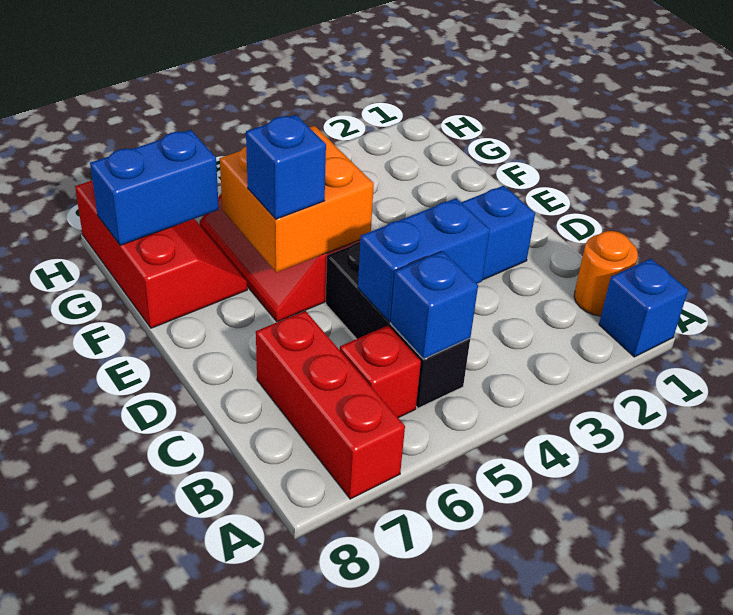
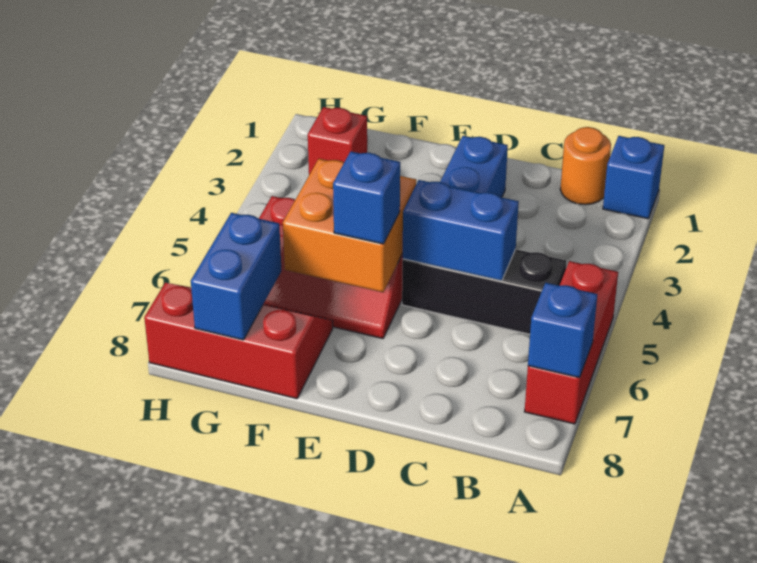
red 1x3 brick [256,311,405,499] -> red 1x3 brick turned to [525,261,618,424]
blue 1x1 brick [391,251,478,359] -> blue 1x1 brick moved to [528,283,597,378]
red 1x1 brick [340,326,421,418] -> red 1x1 brick moved to [308,107,367,175]
blue 1x2 brick [358,198,490,322] -> blue 1x2 brick turned to [403,180,519,281]

